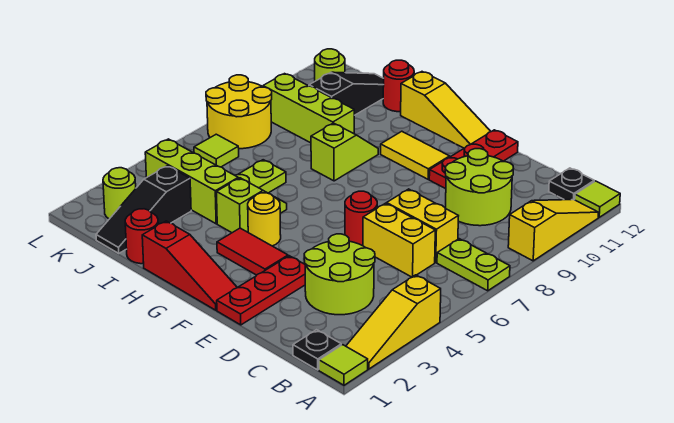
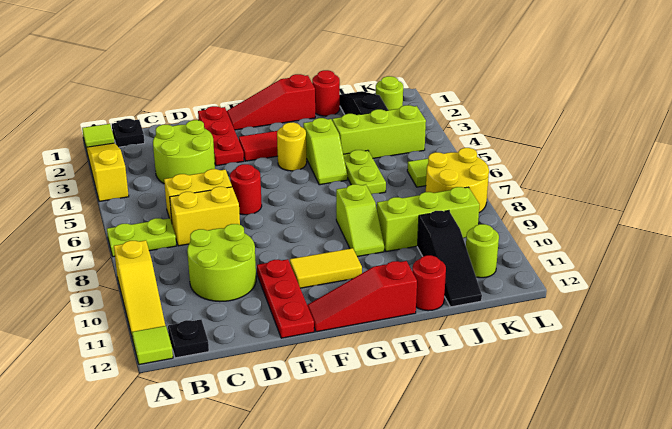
yellow 1x3 slope [401,72,491,148] -> red 1x3 slope [307,261,417,332]

